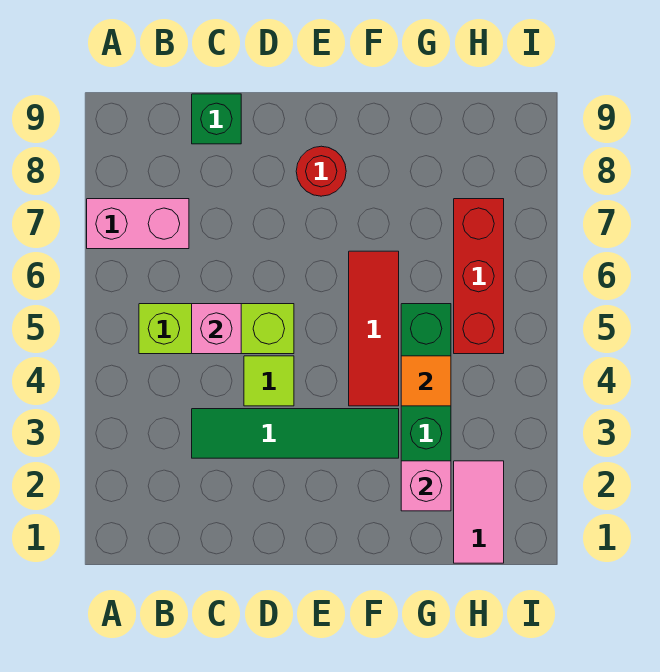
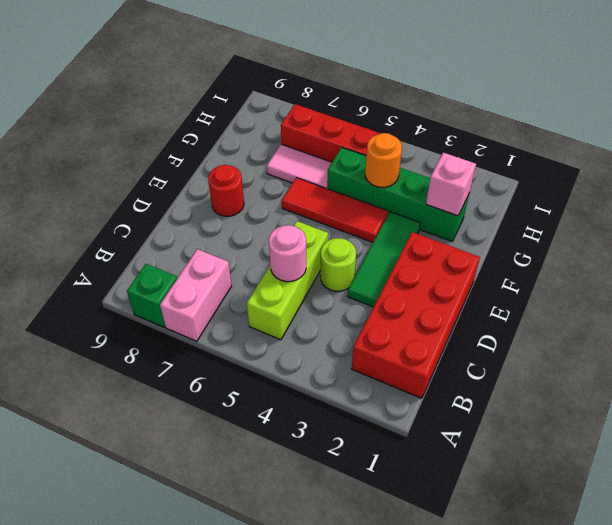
none -> red 2x4 brick [352,232,480,398]
green 1x4 tile [192,409,399,458] -> green 1x3 tile [348,212,420,307]
pink 1x1 brick [192,304,241,354] -> pink 1x1 round brick [269,225,306,282]
green 1x1 brick [192,94,241,144] -> green 1x1 brick moved to [127,264,177,327]
lime 1x1 tile [244,356,294,406] -> lime 1x1 round brick [320,238,356,291]
orange 1x1 tile [401,356,451,406] -> orange 1x1 round brick [365,133,402,187]
pink 1x2 tile [454,461,504,563] -> pink 1x2 tile moved to [267,144,332,189]

